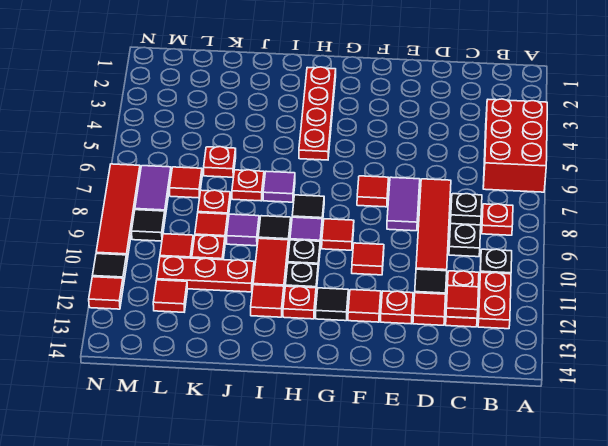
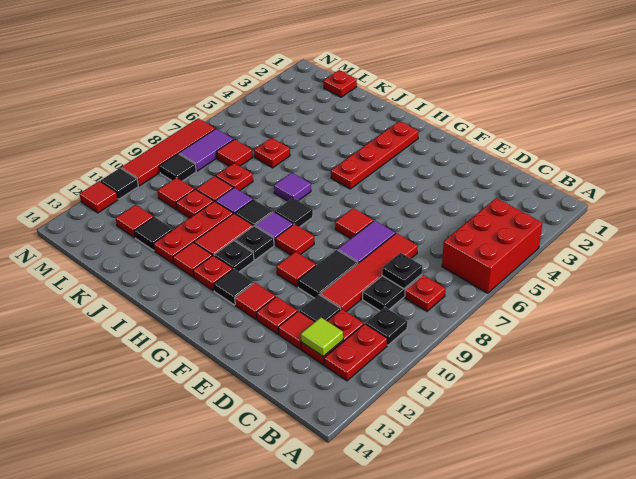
red 1x1 tile [446,285,479,318] -> lime 1x1 tile [301,318,343,356]
none -> black 1x2 tile [298,250,358,298]
red 1x1 plate [232,170,264,201] -> red 1x1 plate moved to [323,70,357,97]
red 1x3 plate [157,257,254,292] -> red 1x3 plate turned to [154,201,233,264]
none -> black 1x1 tile [134,217,173,250]

